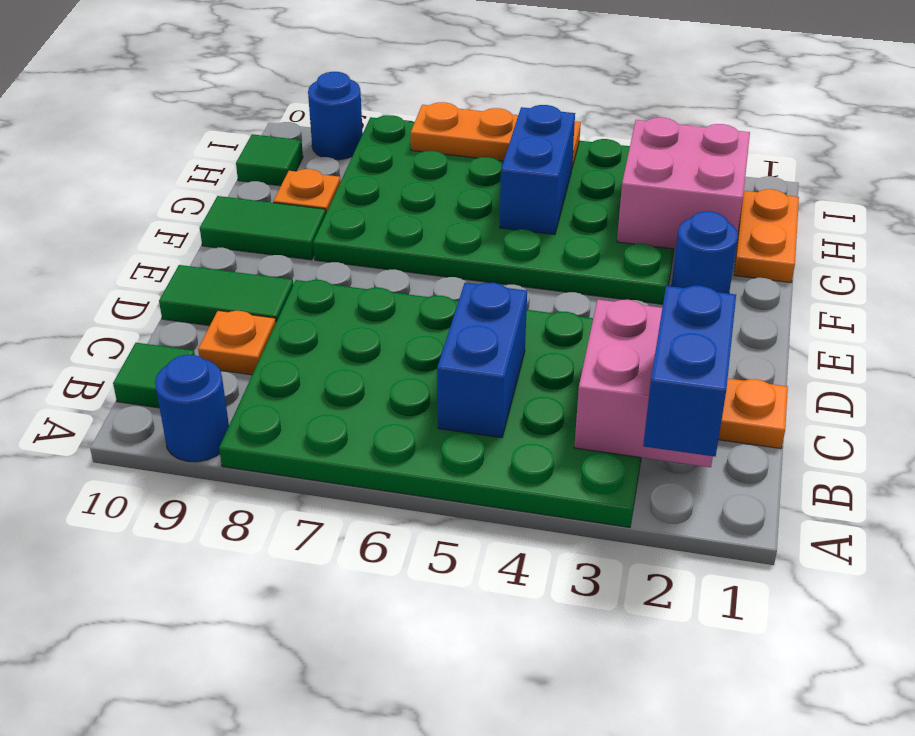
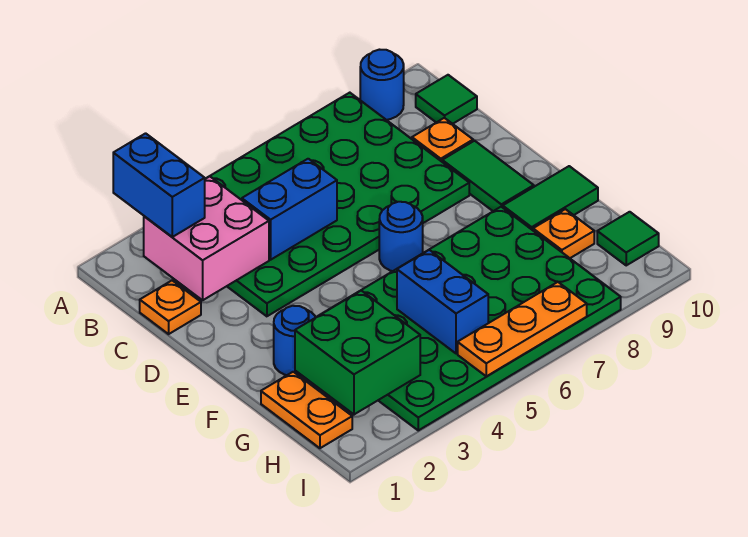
blue 1x2 brick [437,283,527,438] -> blue 1x2 brick turned to [242,159,337,260]
green 1x2 tile [159,265,293,326] -> green 1x2 tile turned to [442,141,534,211]
pink 2x2 brick [617,117,750,249] -> green 2x2 brick [295,291,420,414]
blue 1x1 round brick [308,72,363,160] -> blue 1x1 round brick moved to [379,202,423,271]

